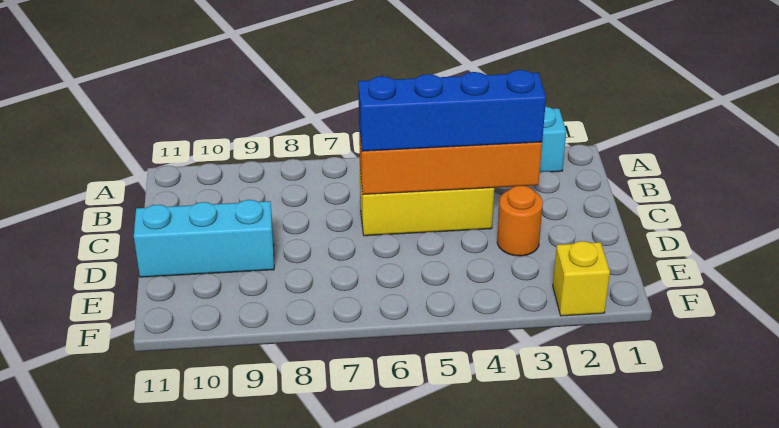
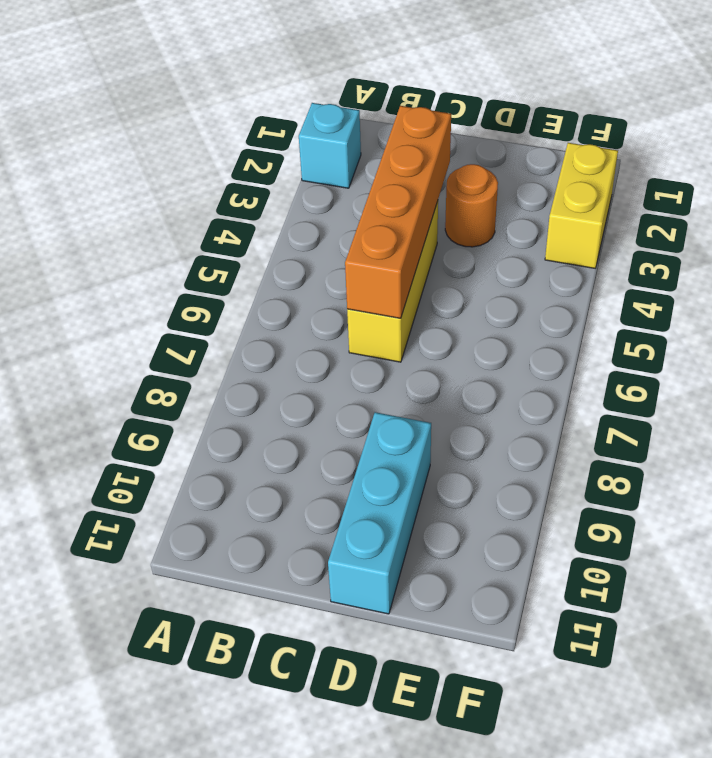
blue 1x4 brick [358,70,546,151] -> none
yellow 1x1 brick [553,241,610,316] -> yellow 1x2 brick [545,143,618,268]

